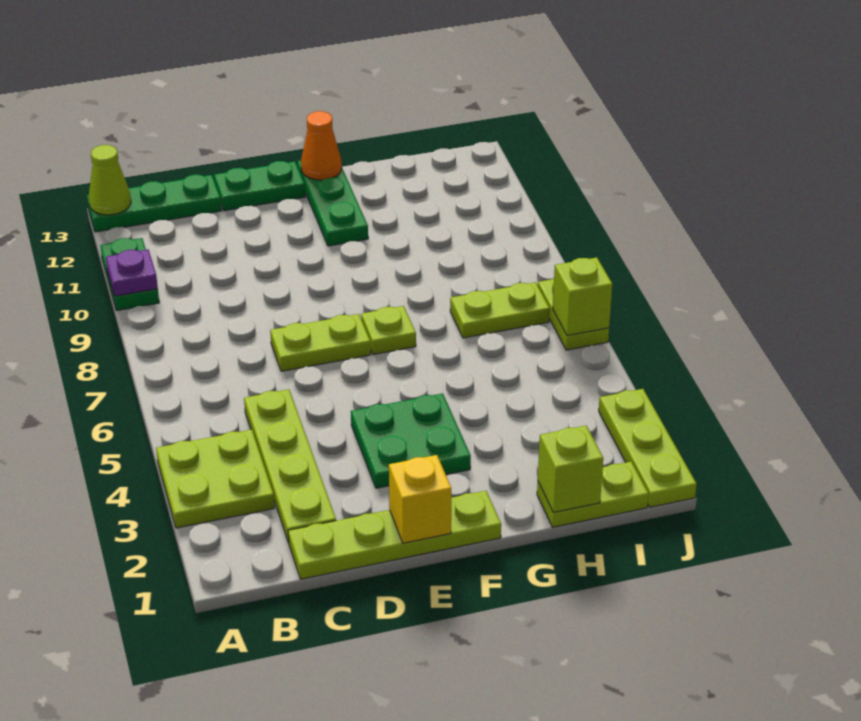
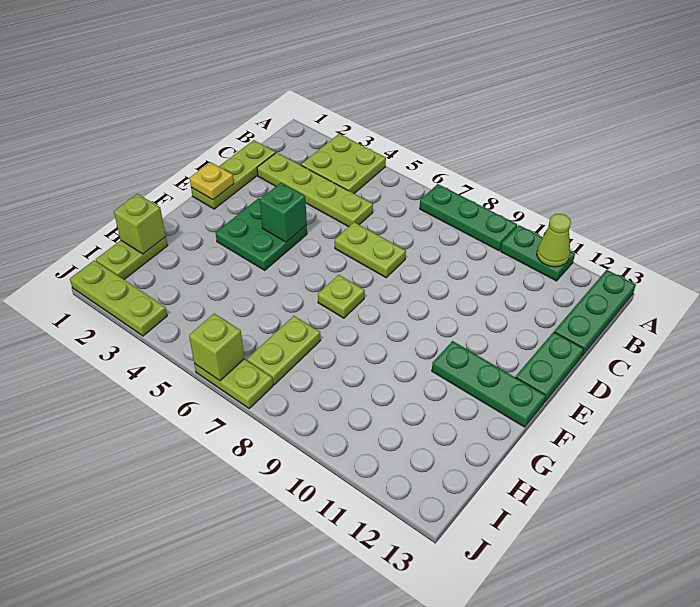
none -> green 1x3 plate [420,184,517,251]
purple 1x1 plate [106,250,158,296] -> none
lime 1x1 cone [89,145,131,215] -> lime 1x1 cone moved to [537,214,571,267]
lime 1x4 plate [288,491,501,579] -> lime 1x3 plate [191,140,276,209]
lime 1x2 plate [270,314,371,371] -> lime 1x2 plate turned to [335,222,406,278]
yellow 1x1 brick [389,455,451,543] -> yellow 1x1 plate [190,162,234,200]
none -> green 1x1 brick [260,183,307,242]
orange 1x1 cone [301,111,342,180] -> none

